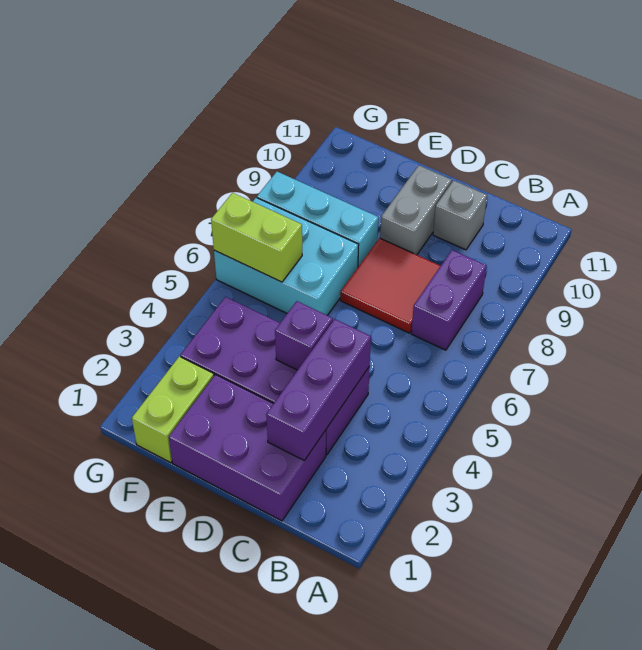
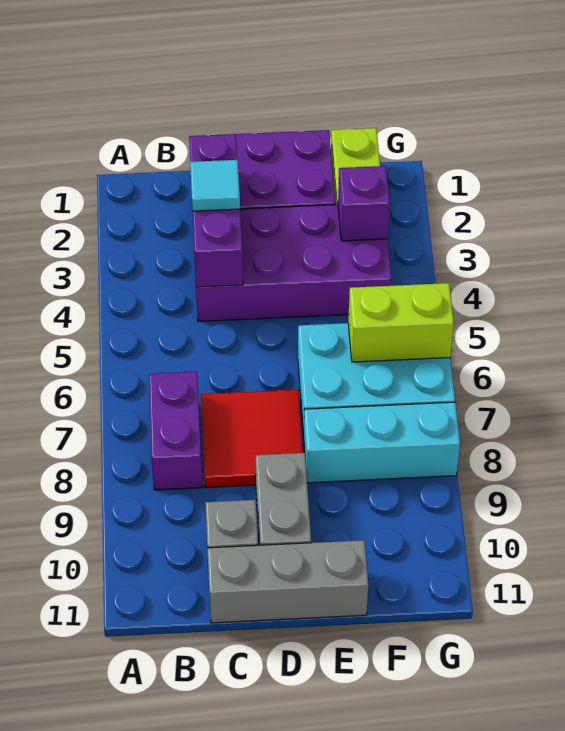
none -> cyan 1x1 tile [190,160,240,211]
none -> grey 1x3 brick [207,540,368,623]
purple 1x1 brick [275,301,333,370] -> purple 1x1 brick moved to [338,166,390,241]

